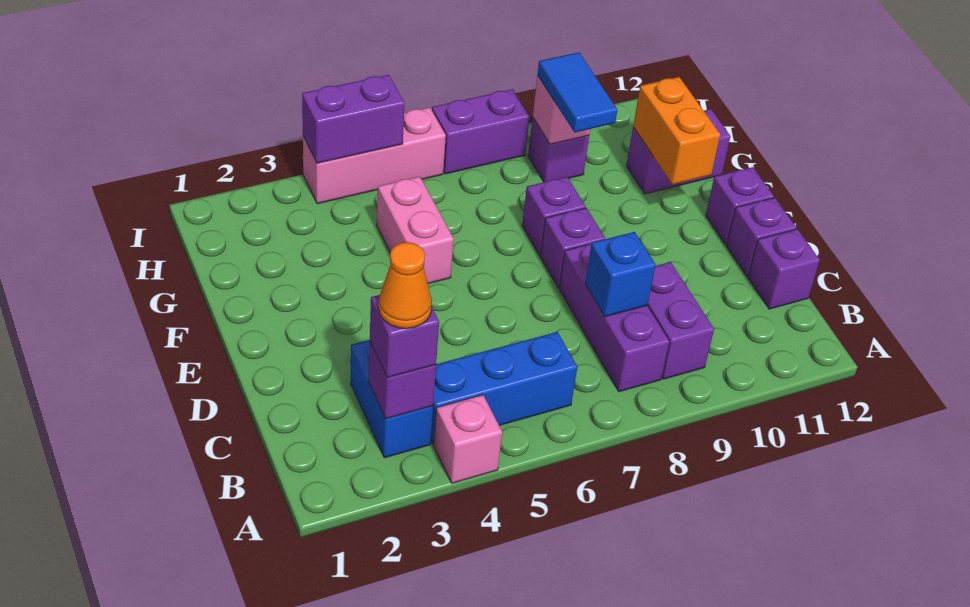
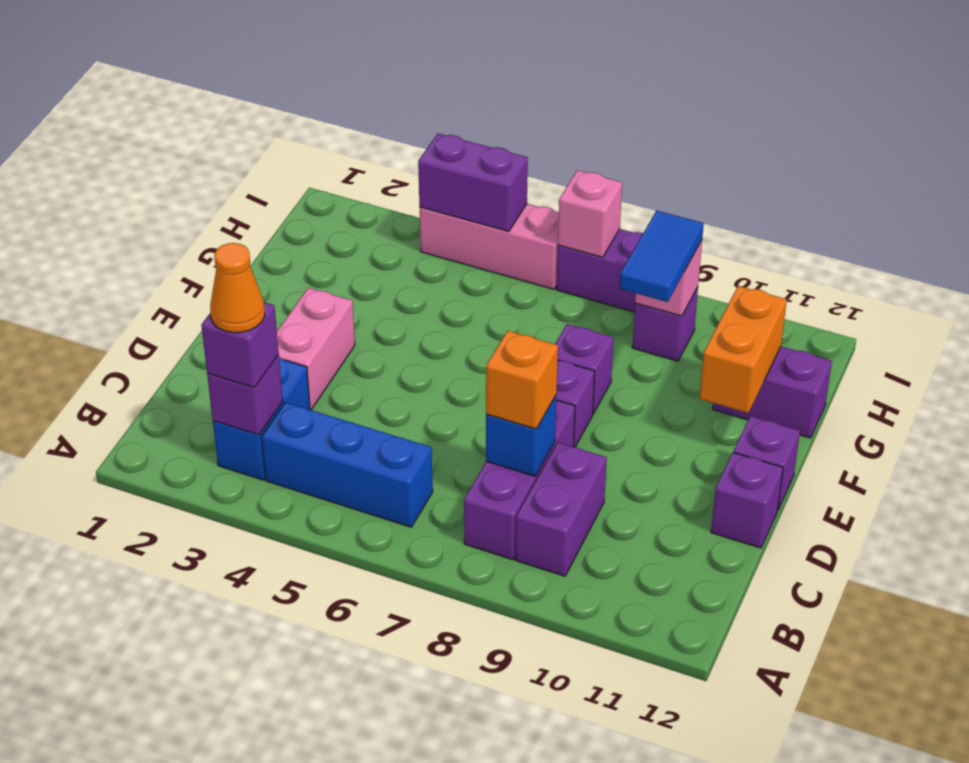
pink 1x1 brick [434,395,502,483] -> pink 1x1 brick moved to [558,170,622,257]
none -> orange 1x1 brick [486,331,558,429]
purple 1x1 brick [748,229,820,309] -> none
pink 1x2 brick [377,176,454,284] -> pink 1x2 brick moved to [277,288,355,410]

